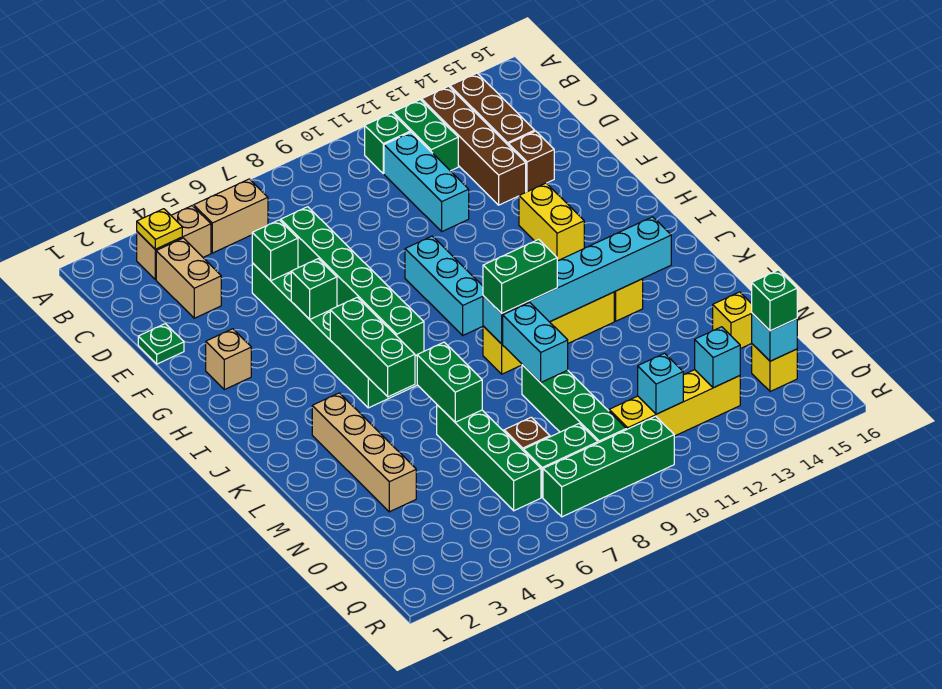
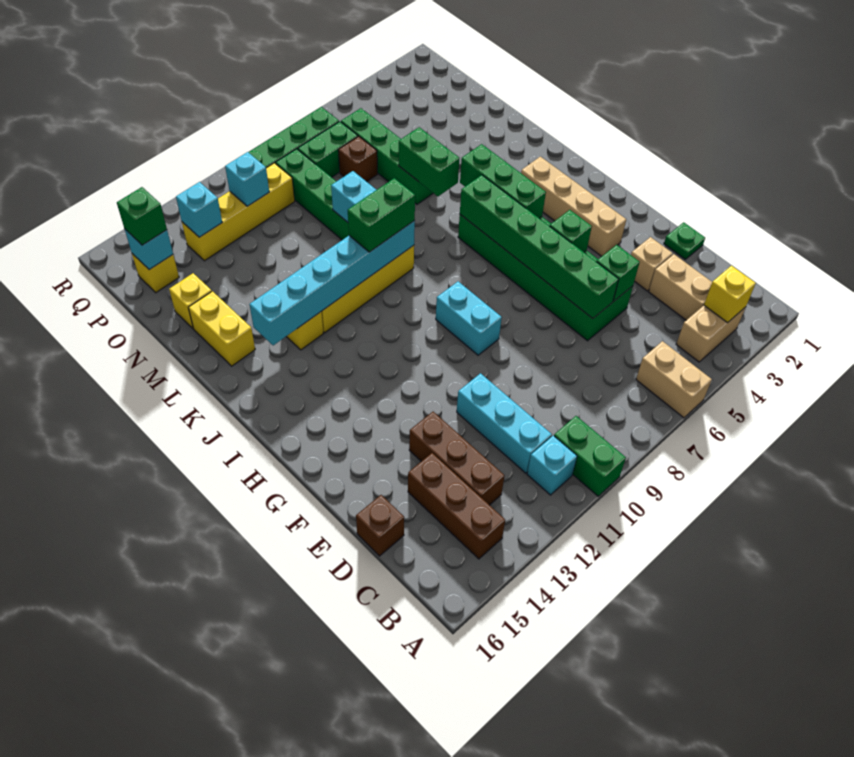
yellow 1x1 plate [137,209,182,249] -> yellow 1x1 brick [704,266,756,323]
tan 1x2 brick [194,179,268,253] -> tan 1x2 brick turned to [636,341,712,418]
green 1x1 brick [365,113,410,174] -> cyan 1x1 brick [527,436,577,495]
green 1x2 brick [393,100,458,171] -> green 1x2 brick moved to [554,416,626,496]
brown 1x4 brick [422,86,526,205] -> brown 1x3 brick [409,412,504,505]
brown 1x1 brick [509,131,554,192] -> brown 1x1 brick moved to [356,495,404,556]
tan 1x1 brick [206,329,251,390] -> tan 1x1 brick moved to [631,237,673,291]
cyan 1x3 brick [405,236,483,335] -> cyan 1x2 brick [436,282,502,355]
yellow 1x2 brick [519,183,584,261] -> yellow 1x2 brick moved to [188,291,255,366]
tan 1x4 brick [312,393,416,512] -> tan 1x4 brick moved to [521,157,626,256]

